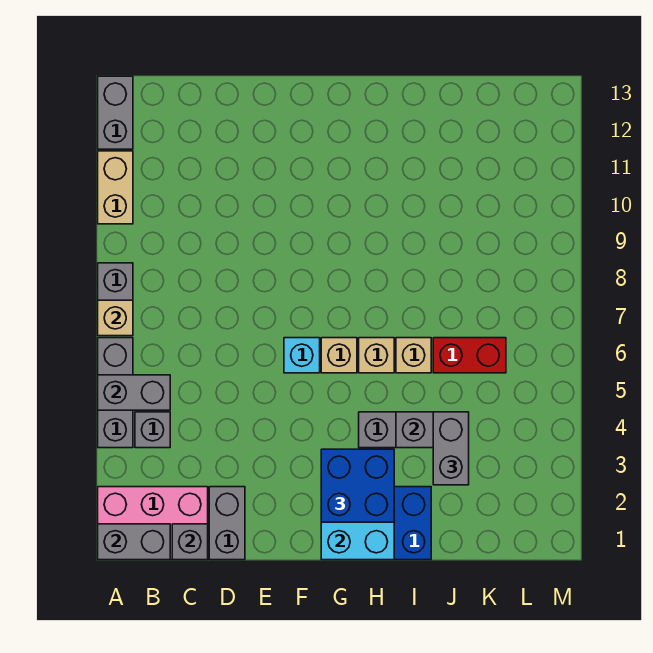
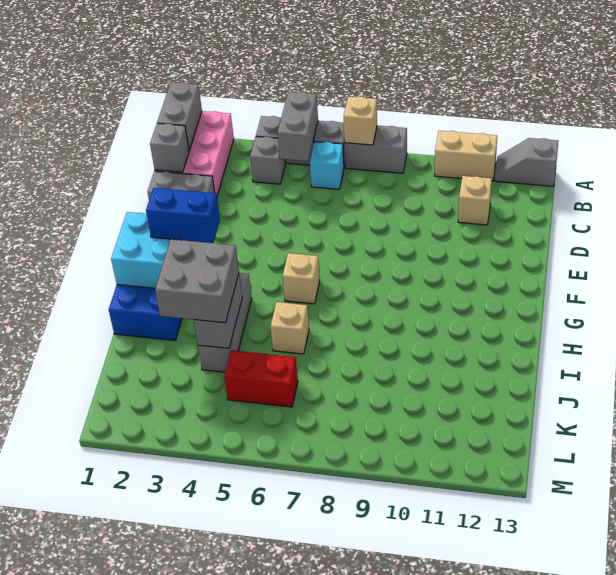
grey 1x2 brick [98,76,133,149] -> grey 1x2 slope [495,138,558,186]
cyan 1x1 brick [284,338,320,373] -> cyan 1x1 brick moved to [310,142,344,189]
blue 2x2 brick [321,449,394,522] -> blue 1x2 brick [146,188,220,243]
tan 1x1 brick [359,338,394,373] -> tan 1x1 brick moved to [458,176,492,225]
grey 1x2 brick [433,412,469,485] -> grey 2x2 brick [155,239,239,323]
red 1x2 brick [433,338,506,373] -> red 1x2 brick turned to [224,350,298,407]

